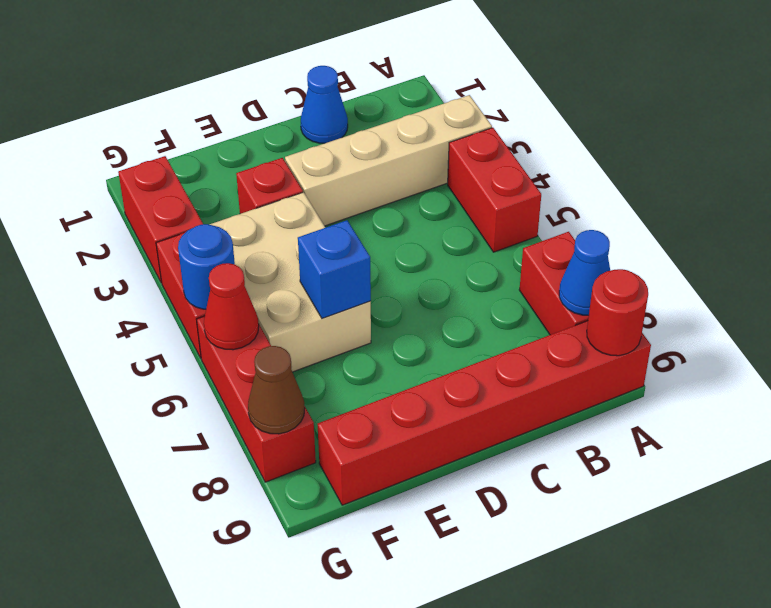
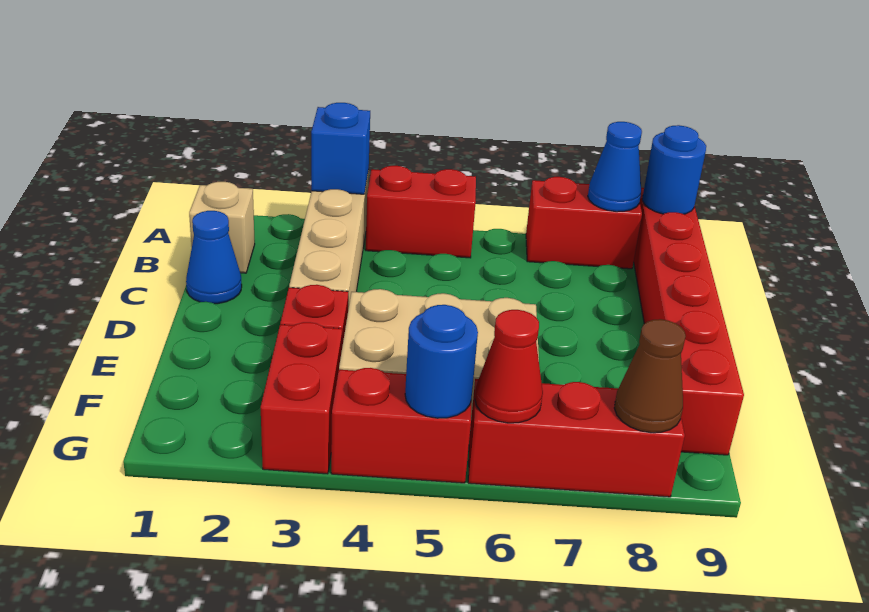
red 1x1 round brick [587,269,648,356] -> blue 1x1 round brick [642,125,706,214]
none -> tan 1x1 brick [189,182,255,273]
blue 1x1 brick [298,220,371,319] -> blue 1x1 brick moved to [311,103,370,194]
red 1x2 brick [118,156,203,283] -> red 1x2 brick turned to [261,322,342,474]

